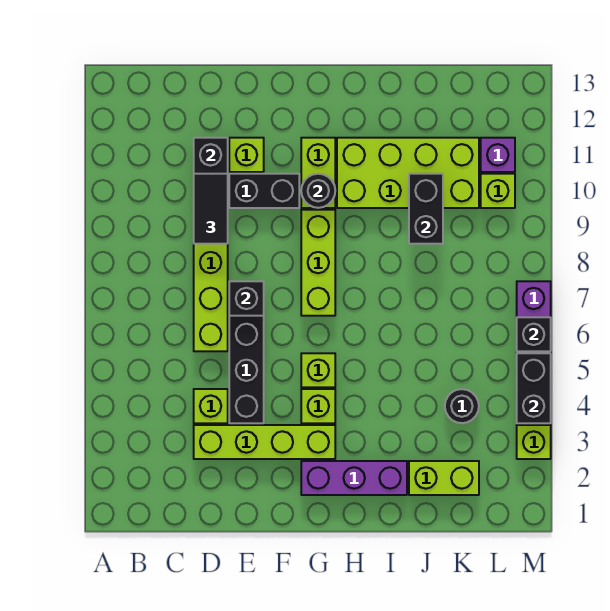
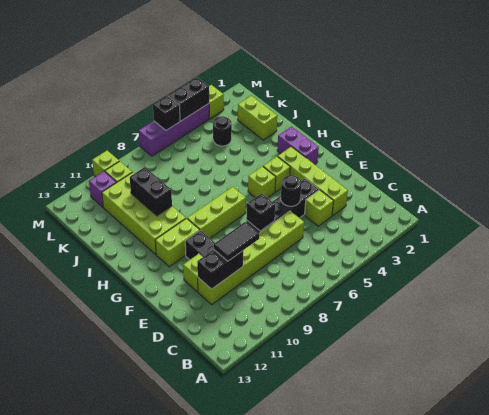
purple 1x3 brick [301,461,407,495] -> purple 1x2 brick [277,126,319,164]
black 1x1 round brick [301,174,335,208] -> black 1x1 round brick moved to [281,175,301,206]
black 1x2 brick [409,174,443,244] -> black 1x2 brick turned to [130,167,172,216]
none -> lime 1x1 brick [92,150,119,177]

